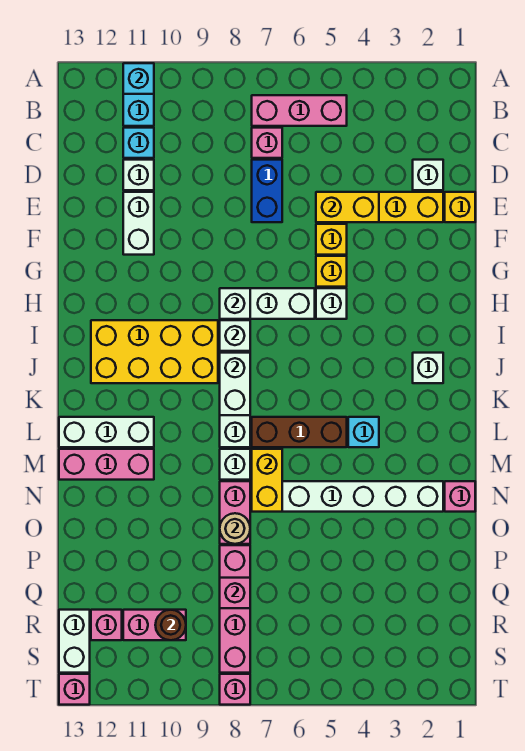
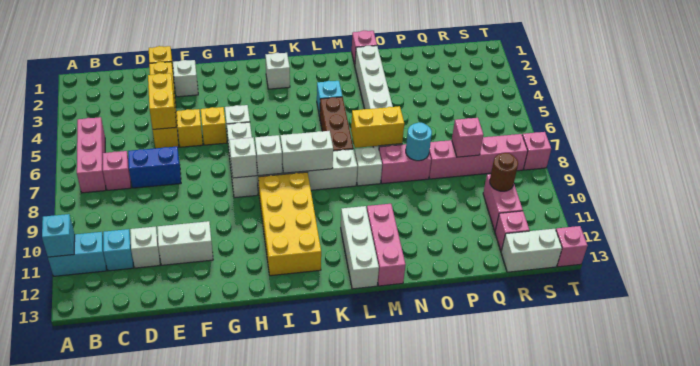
white 1x1 brick [413,160,443,190] -> white 1x1 brick moved to [173,60,198,97]
tan 1x1 round brick [220,513,250,544] -> cyan 1x1 round brick [406,123,432,161]

